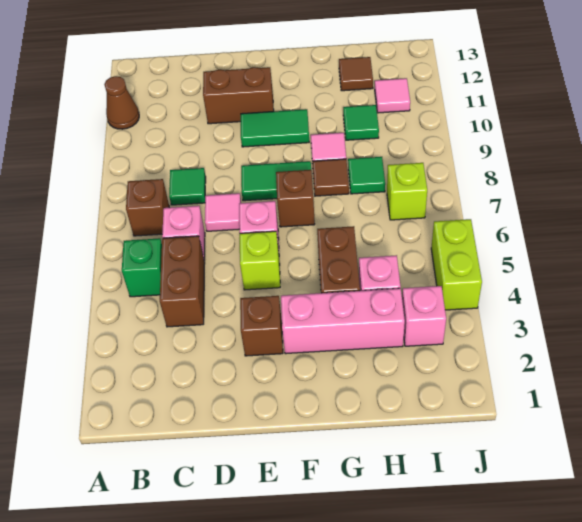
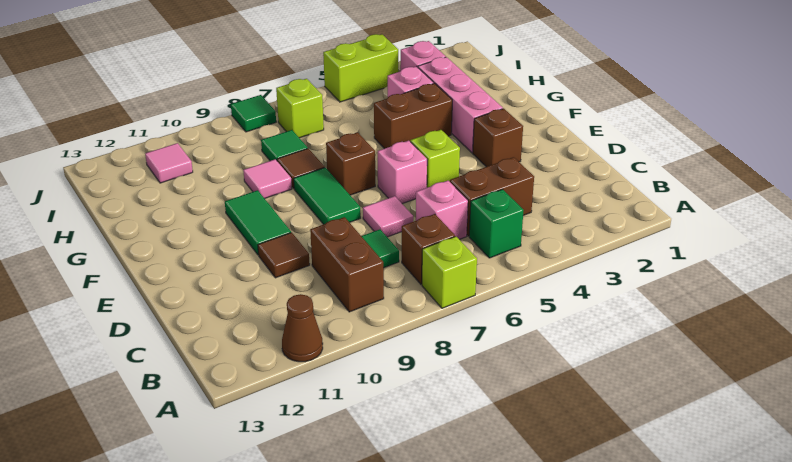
none -> lime 1x1 brick [422,236,477,308]
brown 1x2 brick [203,67,274,124] -> brown 1x2 brick moved to [310,217,384,312]
green 1x1 tile [343,105,379,140] -> green 1x1 tile moved to [231,95,276,132]
brown 1x1 tile [339,57,373,91] -> brown 1x1 tile moved to [258,233,310,278]

